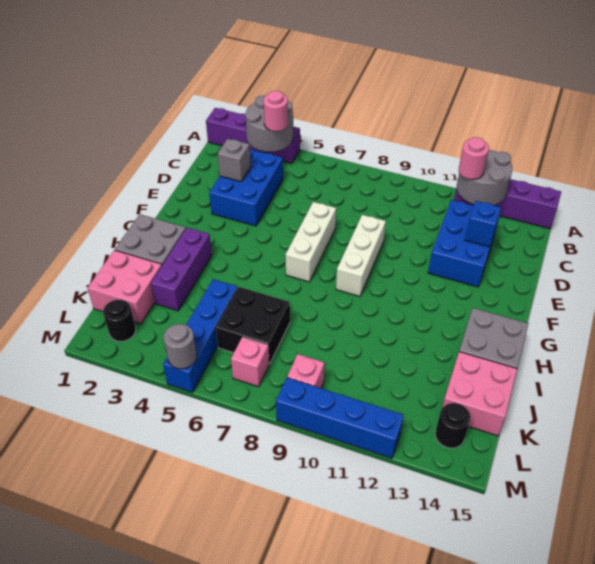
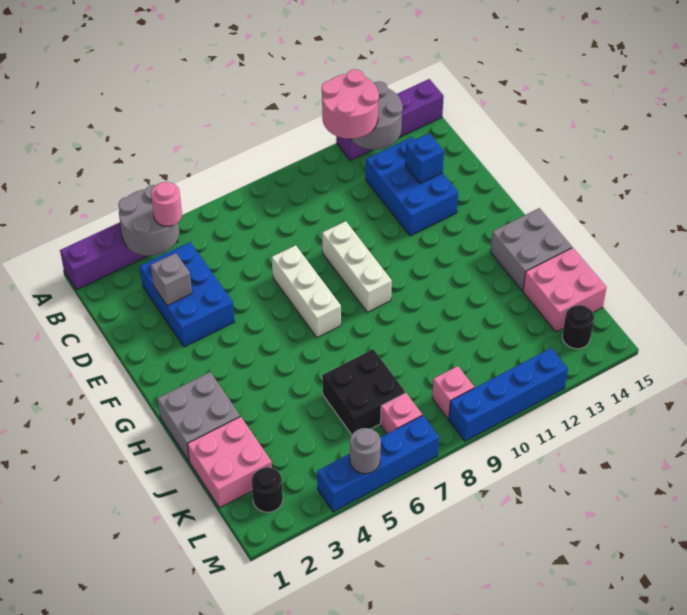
pink 1x1 round brick [459,137,489,179] -> pink 2x2 round brick [322,69,379,139]
purple 1x3 brick [151,228,212,311] -> none
blue 1x4 brick [163,279,237,392] -> blue 1x4 brick turned to [317,415,439,512]

